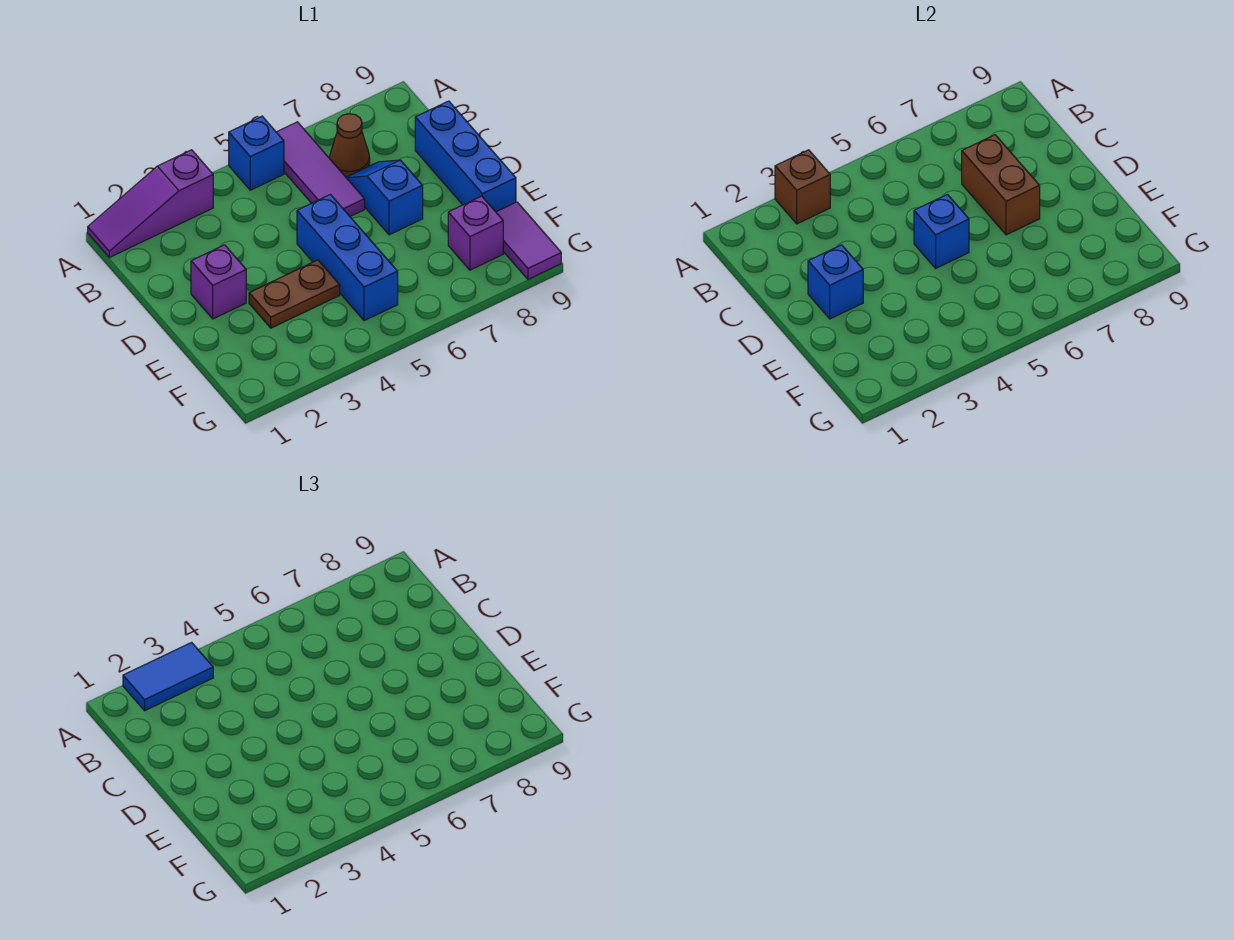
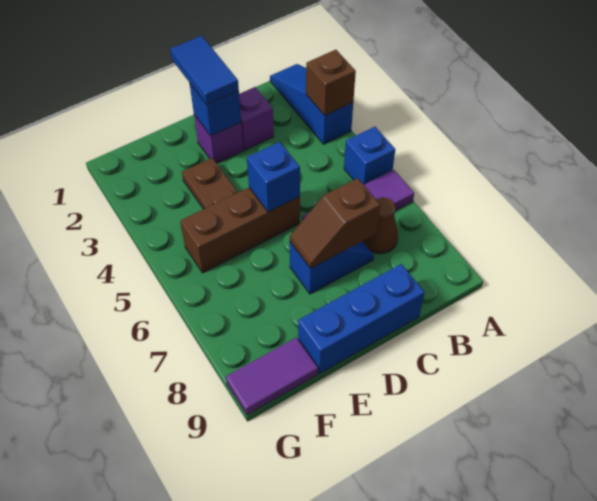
purple 1x3 slope [88,150,213,257] -> blue 1x3 slope [270,64,353,144]
blue 1x2 tile [123,642,213,711] -> blue 1x2 tile moved to [170,36,239,105]
brown 1x2 brick [962,135,1040,235] -> brown 1x2 slope [290,178,380,268]
blue 1x3 brick [297,194,398,321] -> brown 1x3 brick [180,187,300,273]
purple 1x1 brick [448,196,503,270] -> purple 1x1 brick moved to [239,87,274,150]

